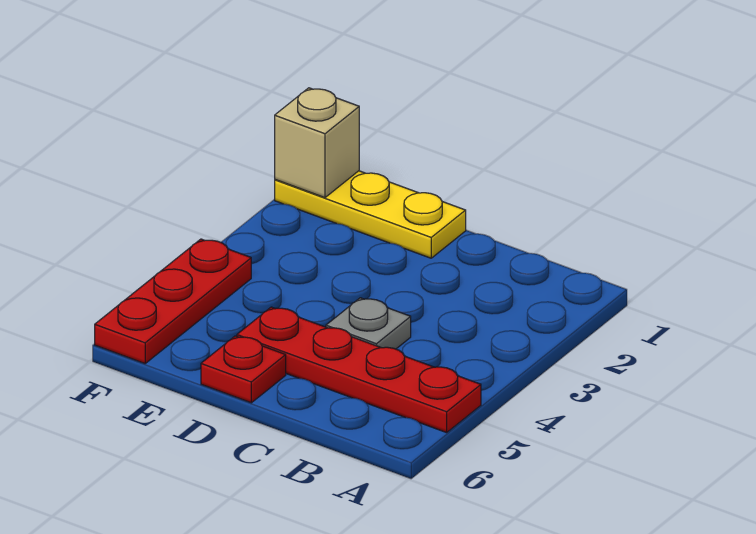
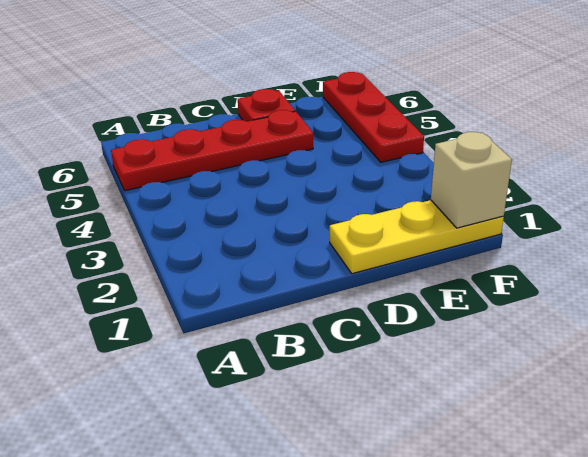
grey 1x1 plate [326,298,411,349] -> none

